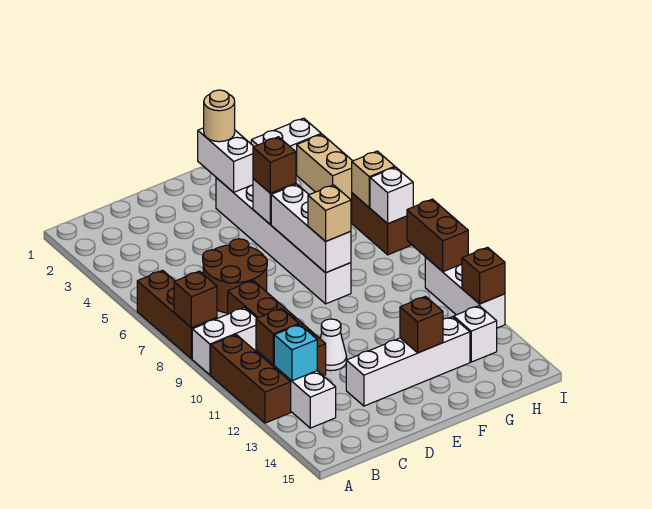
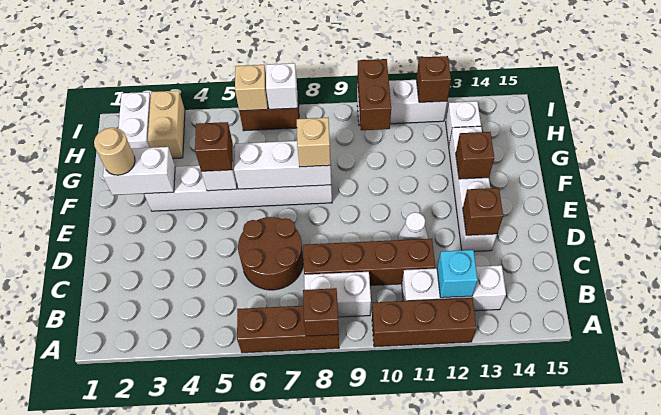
white 1x2 brick [192,307,256,375] -> white 1x2 brick turned to [304,272,371,317]
brown 1x1 brick [256,308,299,365] -> brown 1x1 brick moved to [463,188,503,235]
tan 1x2 brick [297,134,352,200] -> tan 1x2 brick turned to [148,91,185,159]
brown 1x2 brick [407,199,468,272] -> brown 1x2 brick turned to [357,59,391,130]

